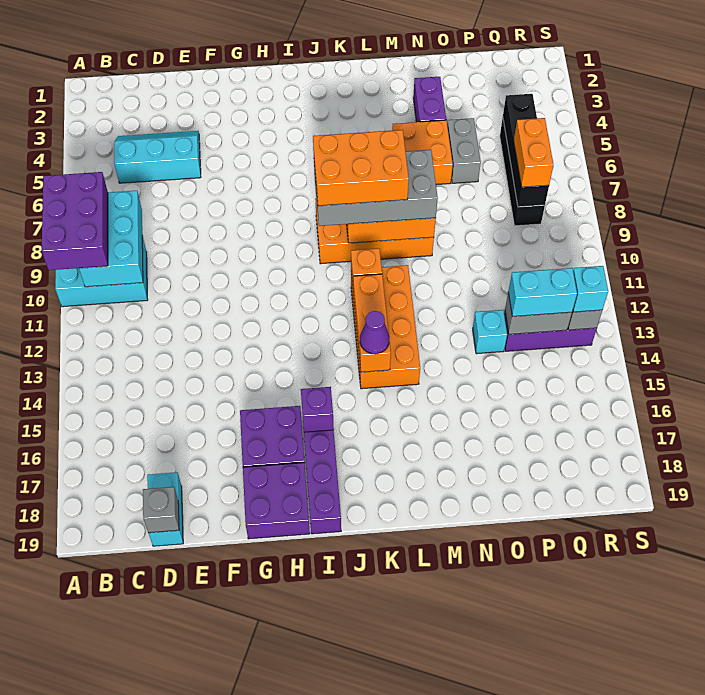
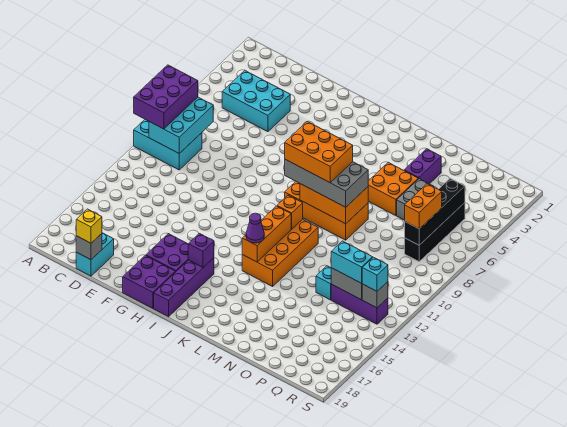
cyan 2x3 slope [114,131,201,183] -> cyan 2x3 brick [222,71,290,132]
none -> yellow 1x1 brick [76,209,102,243]

